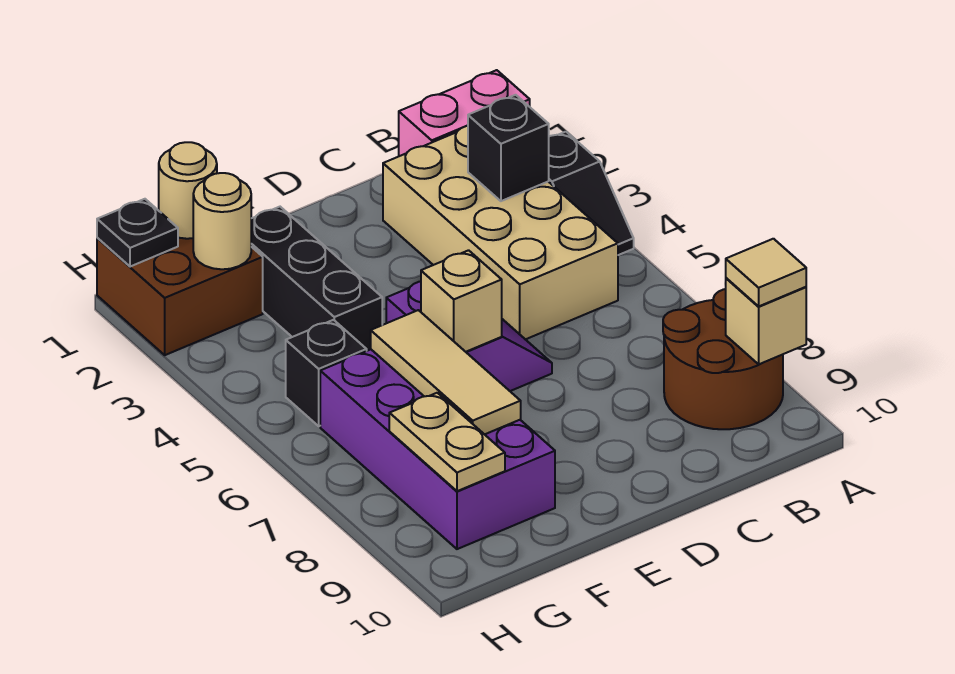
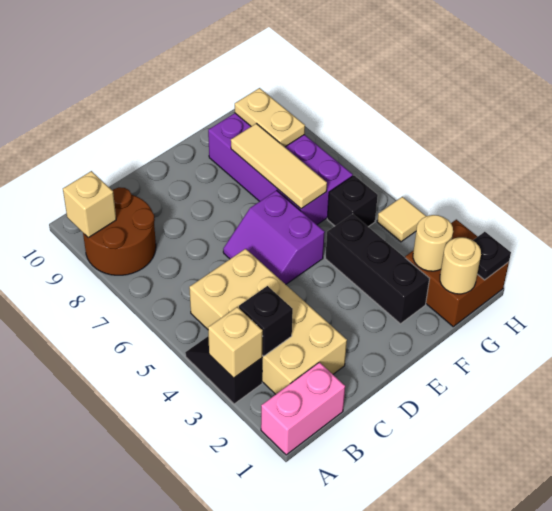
tan 1x1 tile [726,239,806,306] -> tan 1x1 tile moved to [377,197,426,242]
tan 1x1 brick [421,250,502,352] -> tan 1x1 brick moved to [208,307,263,378]

